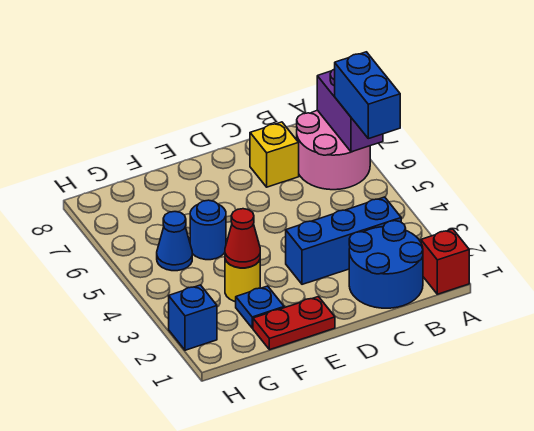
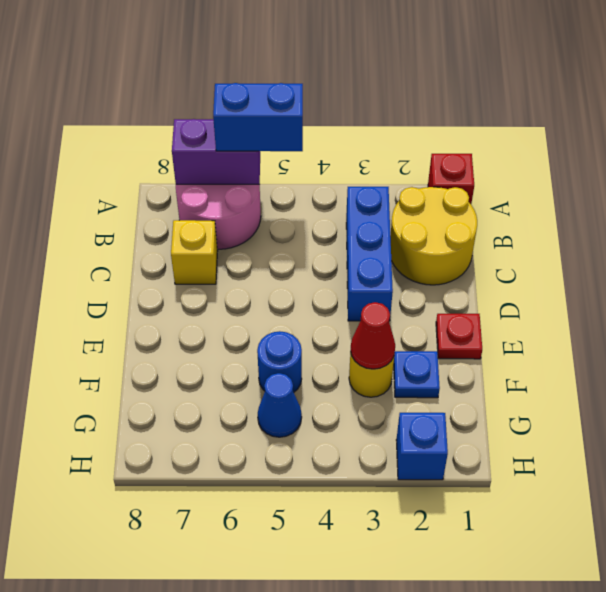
blue 2x2 round brick [349,221,423,308] -> yellow 2x2 round brick [390,187,477,285]
red 1x2 plate [253,297,335,350] -> red 1x1 plate [436,314,482,359]

